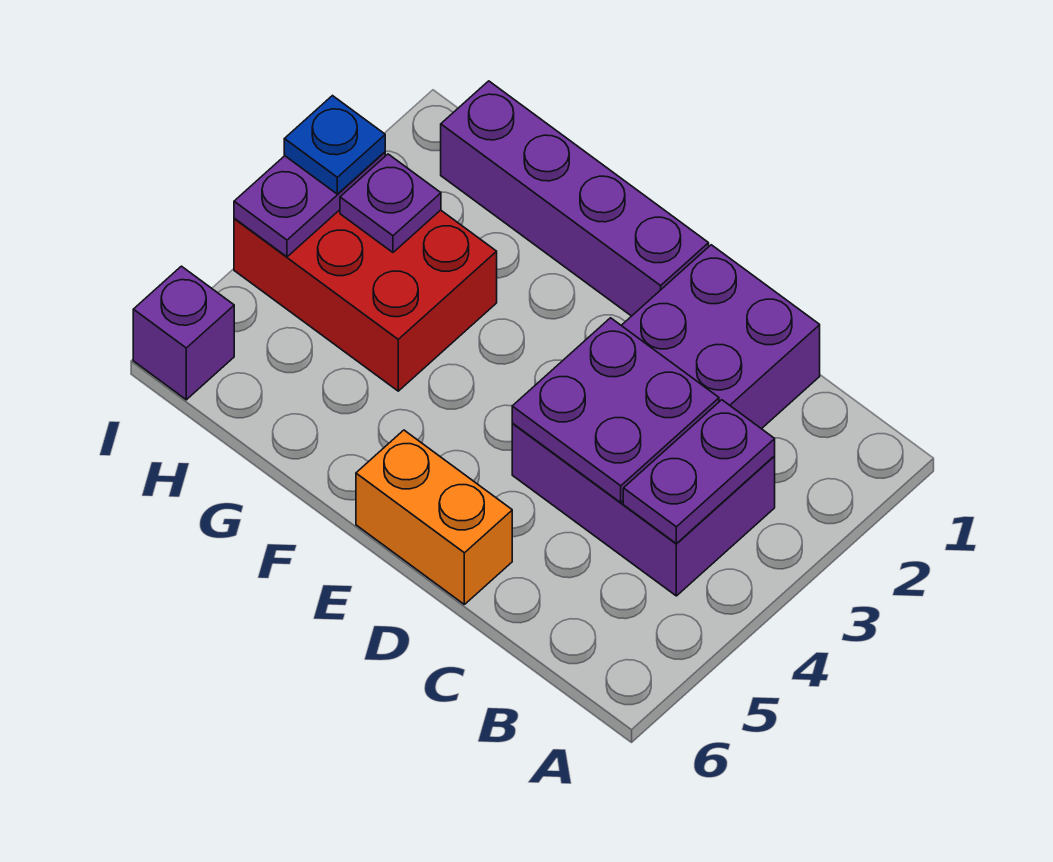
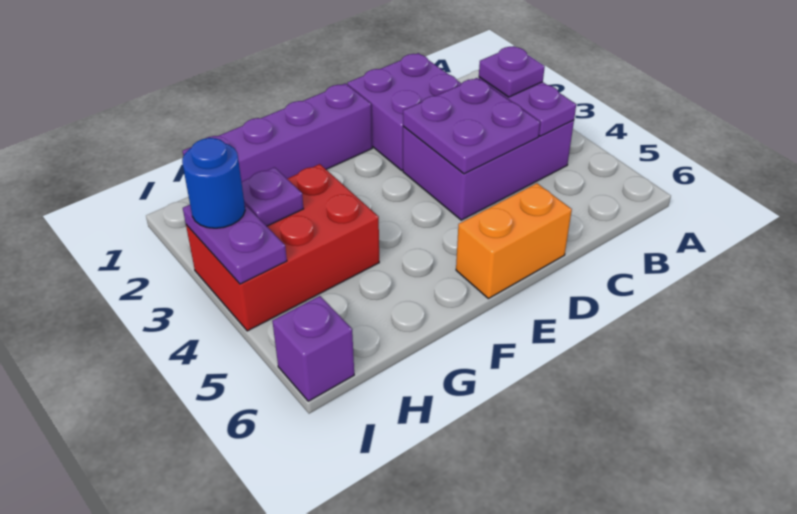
none -> purple 1x1 plate [479,46,545,97]
blue 1x1 plate [284,96,385,194] -> blue 1x1 round brick [182,138,245,228]

